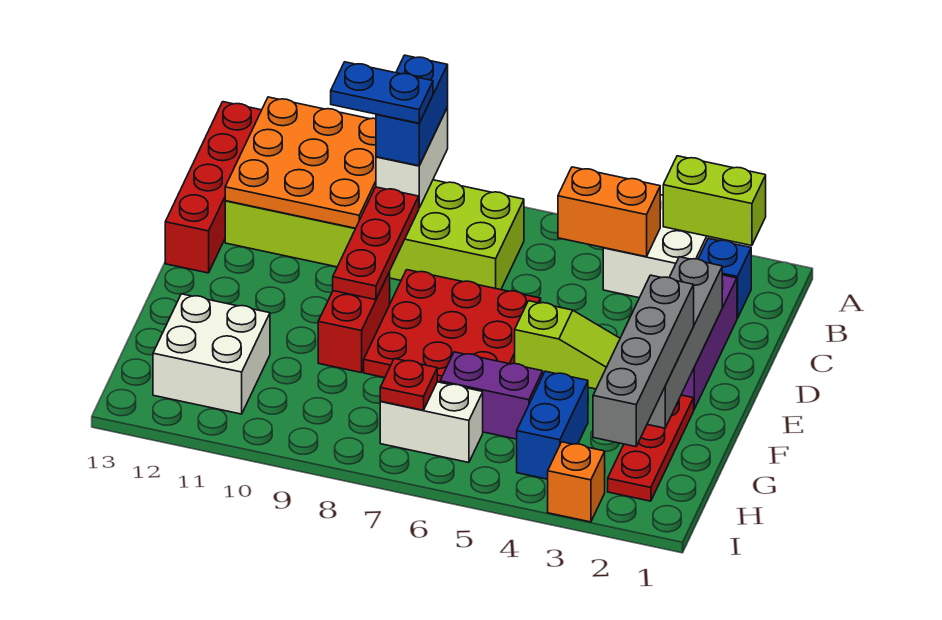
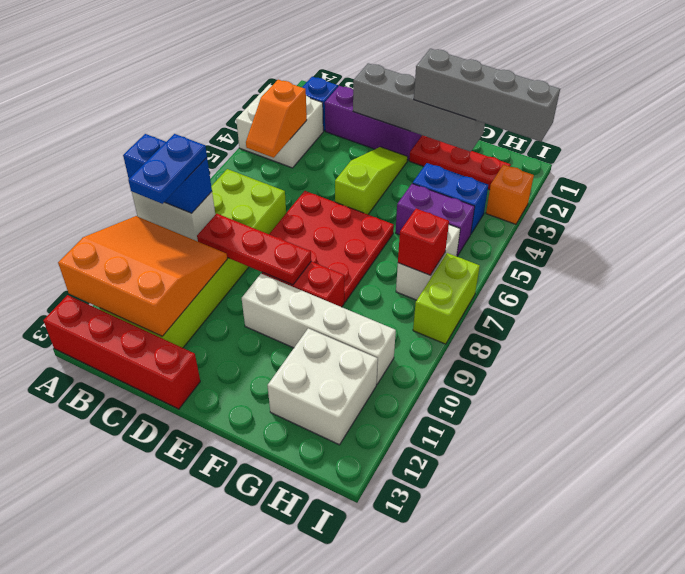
lime 1x2 brick [663,156,766,246] -> lime 1x2 brick moved to [413,253,480,344]
orange 3x3 plate [225,97,376,228] -> orange 3x3 slope [58,216,227,336]
orange 1x2 brick [558,167,660,257] -> orange 1x2 slope [246,80,307,158]
none -> white 1x4 brick [242,274,396,384]
purple 1x2 brick [440,352,543,439] -> purple 1x2 brick turned to [396,184,475,256]
red 1x1 plate [380,359,437,410] -> red 1x1 brick [398,209,449,275]

